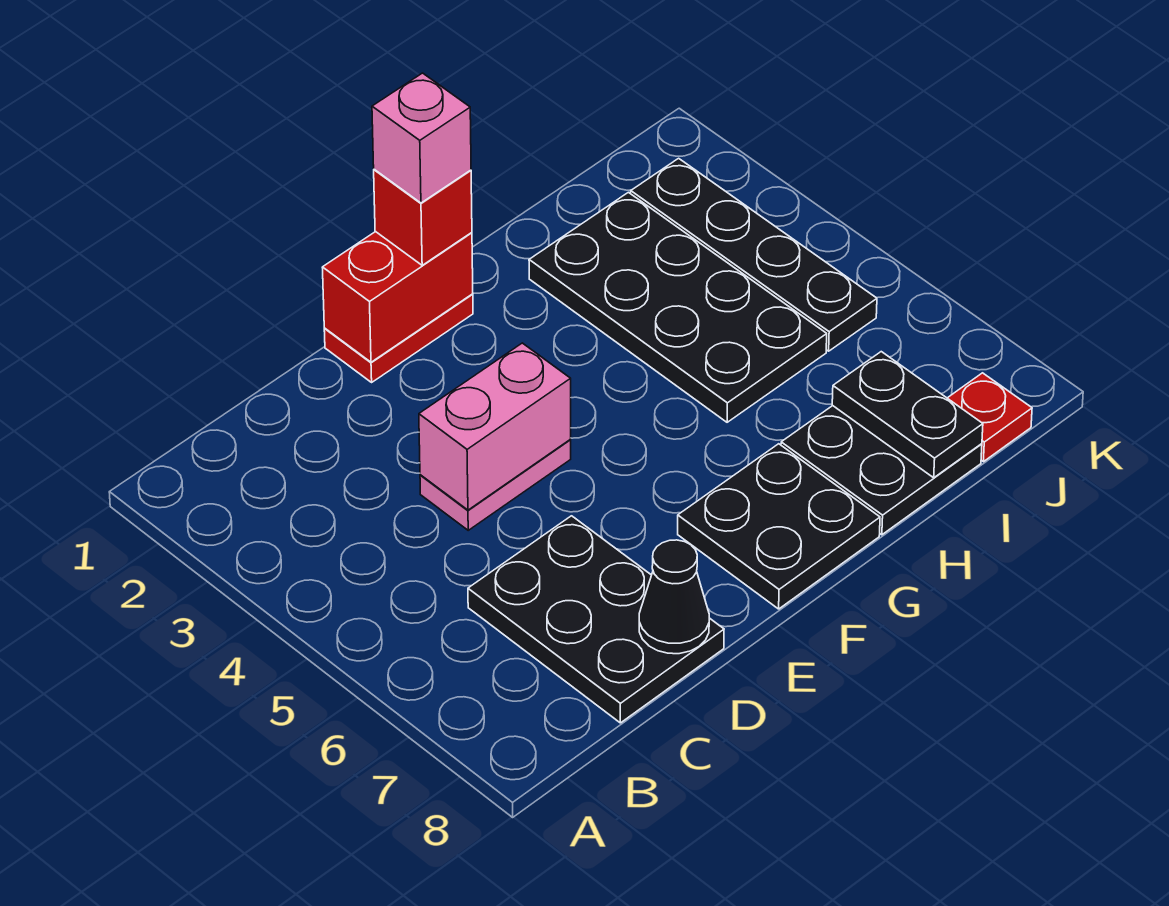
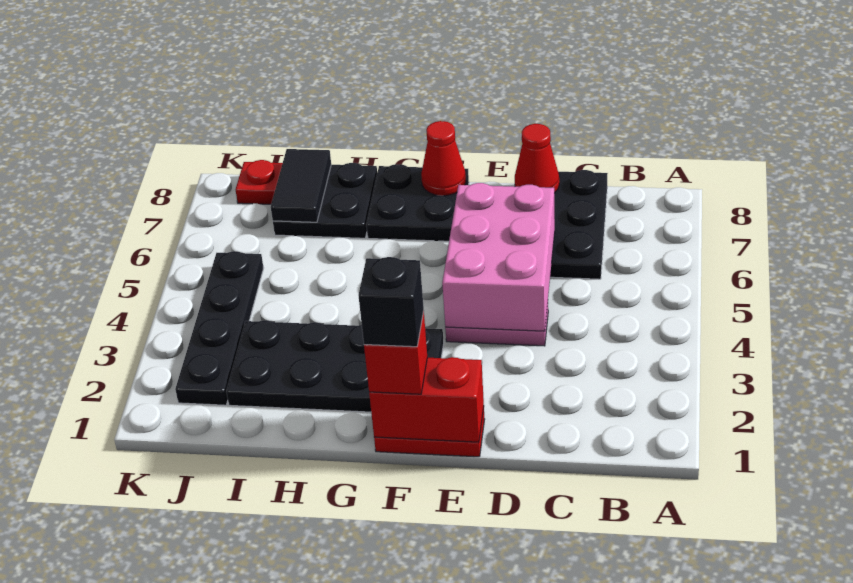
pink 1x2 brick [419,343,571,510] -> pink 2x3 brick [442,183,555,331]
black 1x1 cone [639,540,709,654] -> red 1x1 cone [515,124,559,193]
pink 1x1 brick [372,73,471,203] -> black 1x1 brick [358,257,424,347]
none -> red 1x1 cone [421,121,466,196]
black 2x4 plate [529,192,827,422] -> black 2x4 plate turned to [226,320,444,412]
black 1x2 plate [832,352,983,478] -> black 1x2 tile [271,149,331,222]

